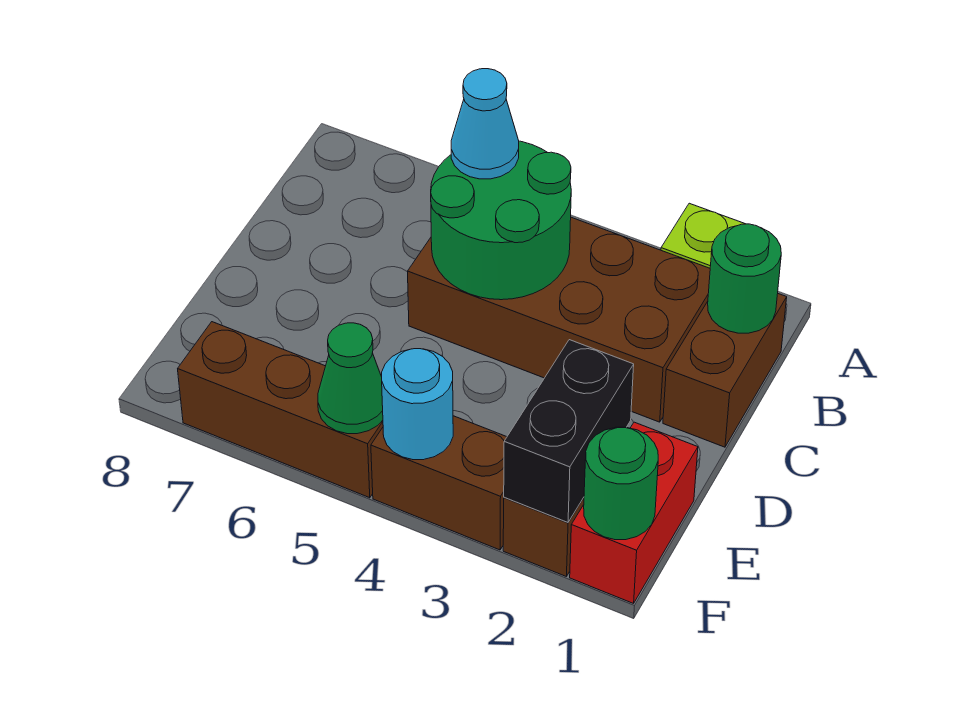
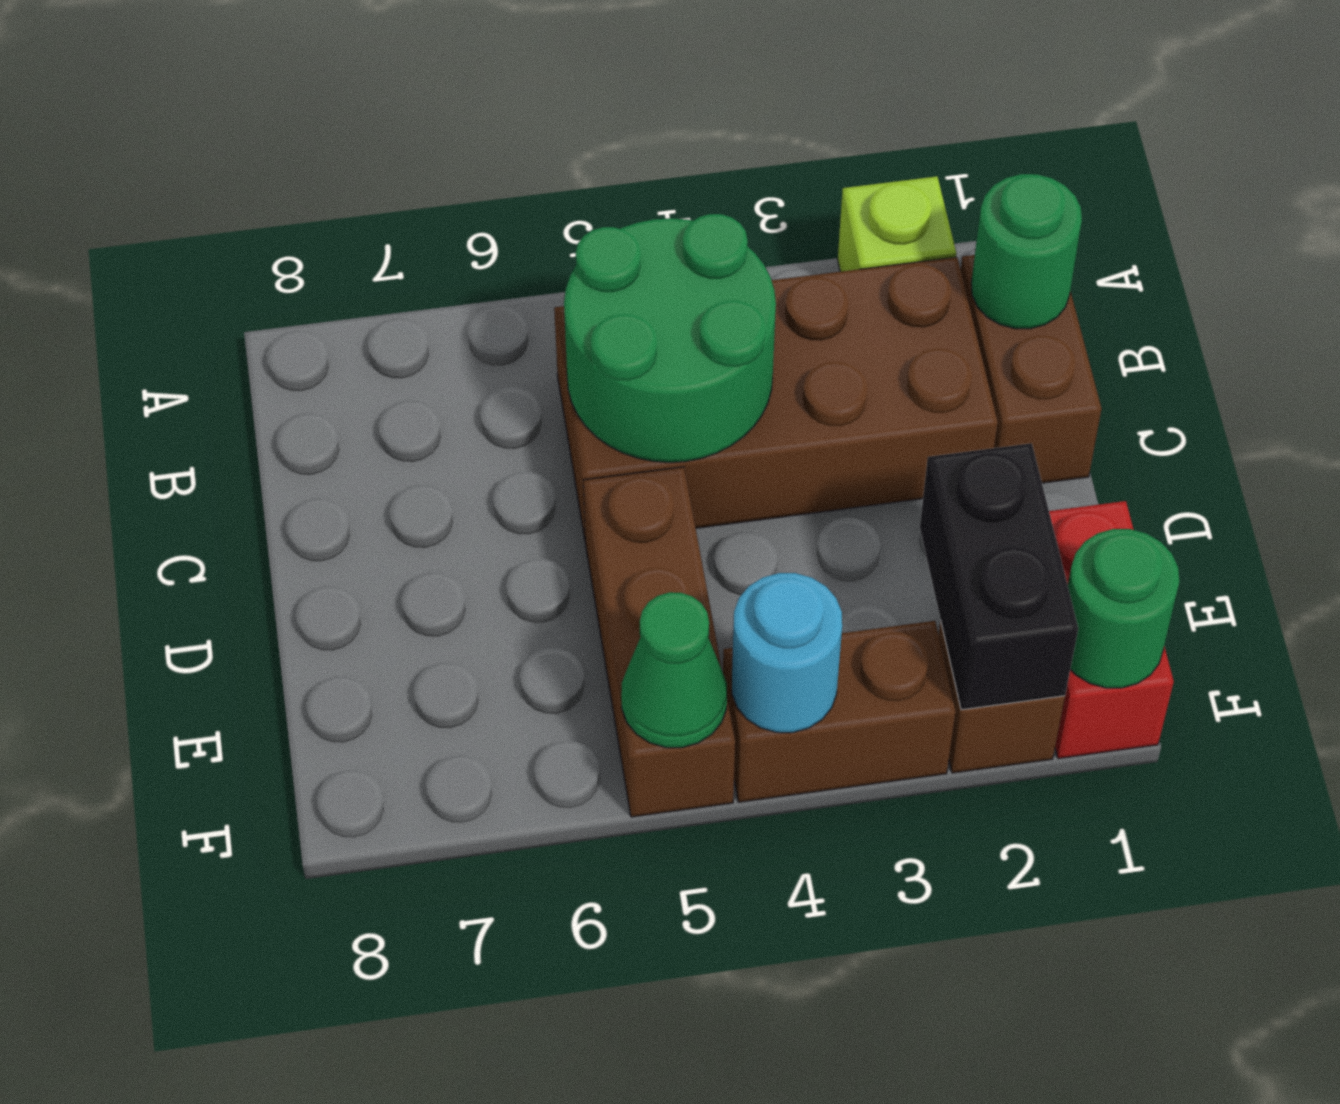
cyan 1x1 cone [451,69,519,179] -> none
brown 1x3 brick [178,322,383,498] -> brown 1x3 brick turned to [583,467,735,817]

